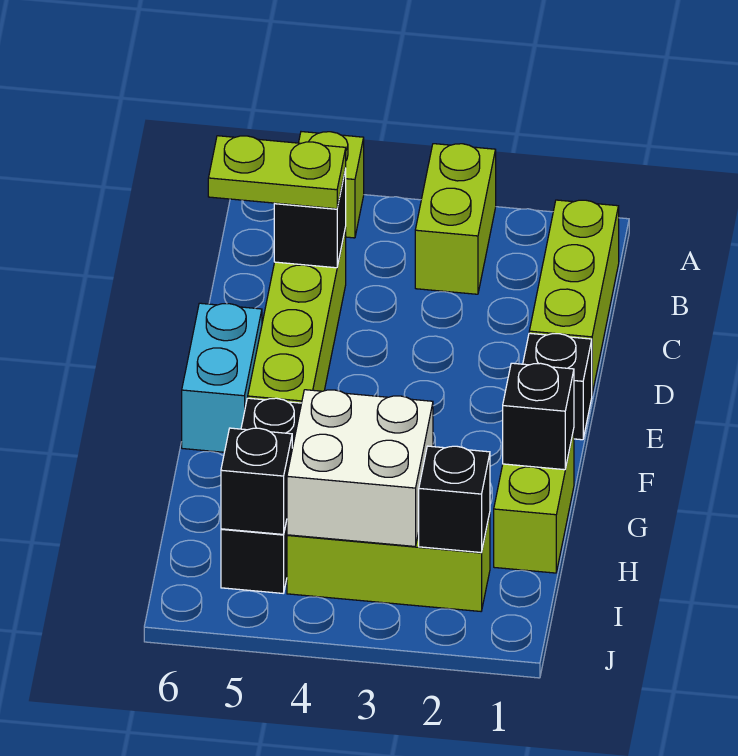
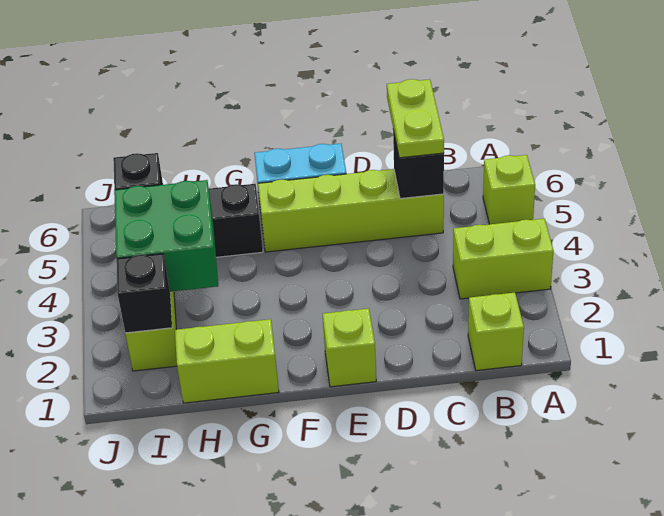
lime 1x3 brick [529,200,619,393] -> lime 1x1 brick [468,293,524,371]
black 1x1 brick [523,333,592,440] -> lime 1x1 brick [323,309,376,387]
black 1x1 brick [503,363,574,470] -> none
white 2x2 brick [287,390,433,546] -> green 2x2 brick [114,180,218,292]

